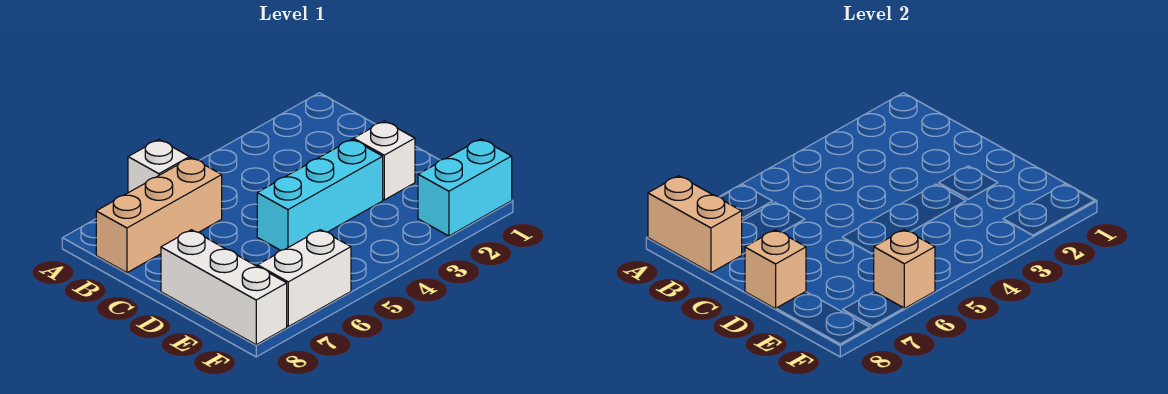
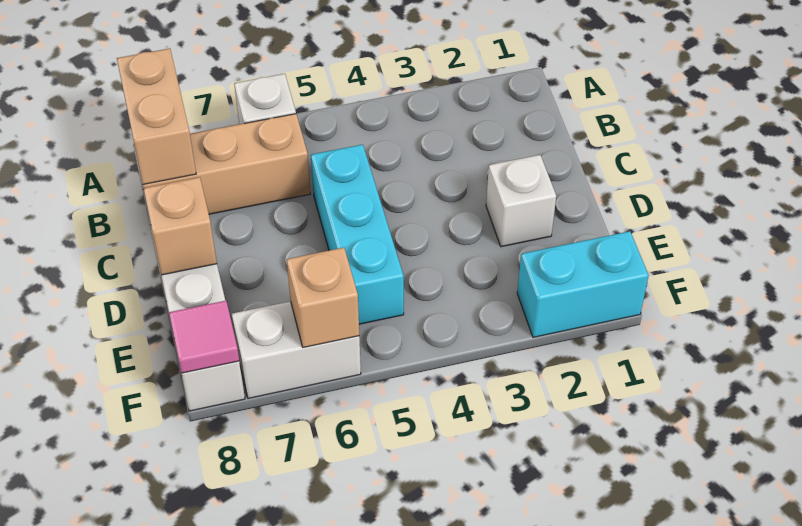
cyan 1x3 brick [257,139,383,251] -> cyan 1x3 brick turned to [311,145,404,324]
none -> pink 1x1 tile [169,301,239,373]

